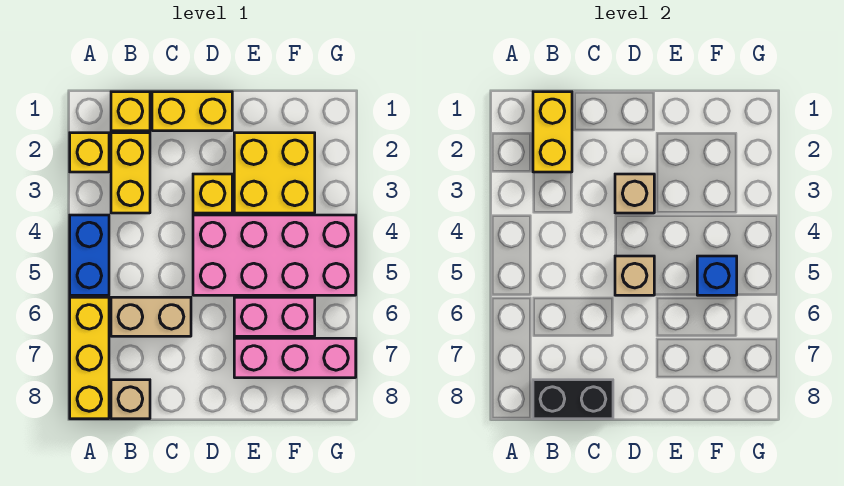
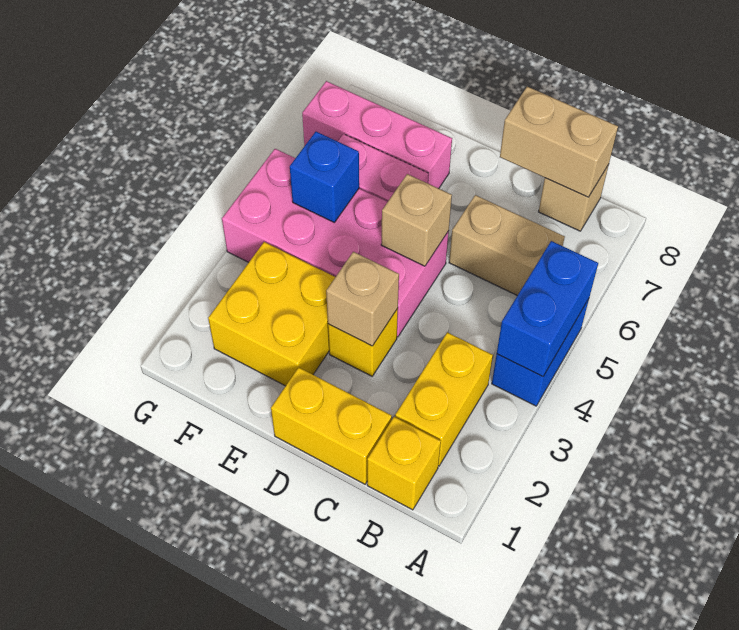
yellow 1x1 brick [70,133,109,172] -> none
none -> blue 1x2 brick [497,241,598,377]
yellow 1x3 brick [70,297,109,419] -> none
yellow 1x2 brick [533,92,572,172] -> none
black 1x2 brick [533,380,613,419] -> tan 1x2 brick [500,87,618,197]

